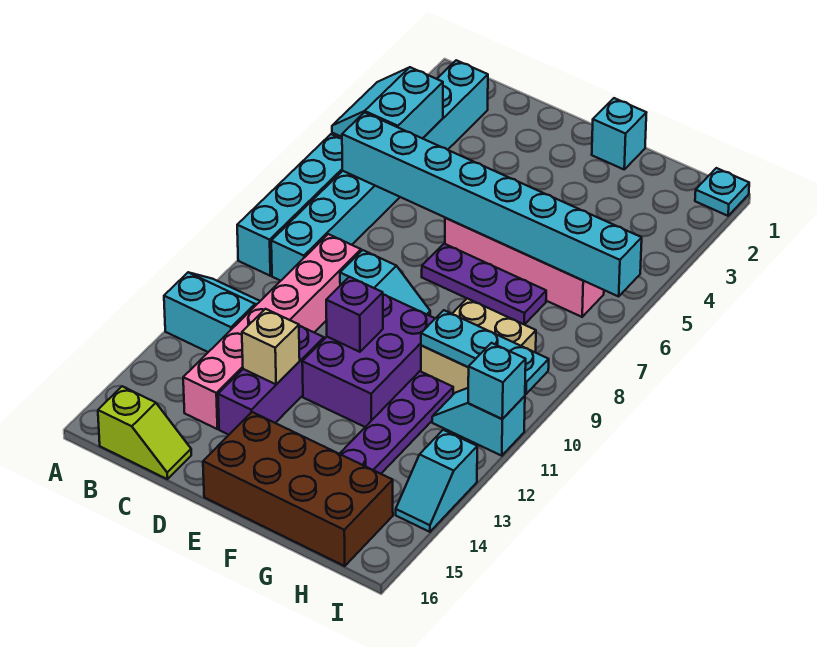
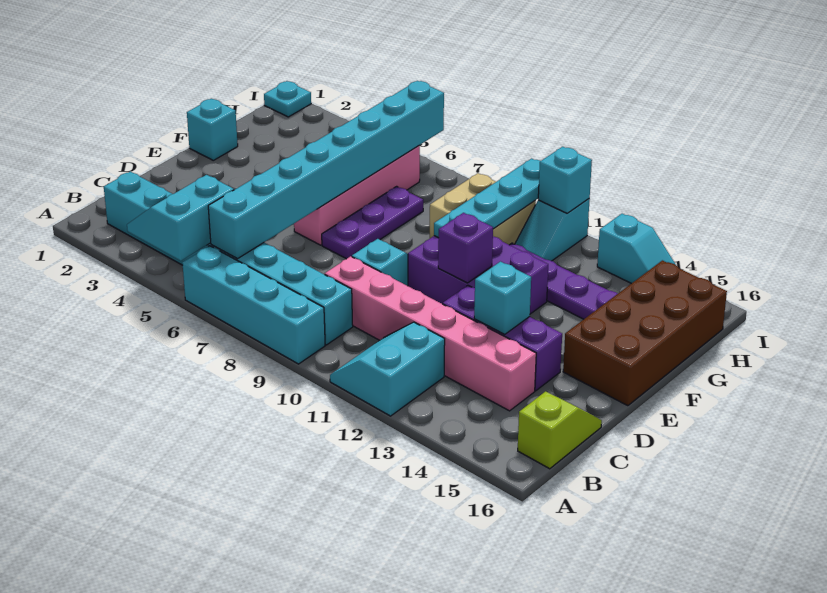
cyan 2x2 slope [332,67,443,138] -> cyan 2x2 slope turned to [127,175,234,261]
tan 1x1 brick [242,309,300,384] -> cyan 1x1 brick [474,262,531,334]
cyan 1x3 plate [421,310,549,394] -> cyan 1x4 plate [434,159,540,238]

